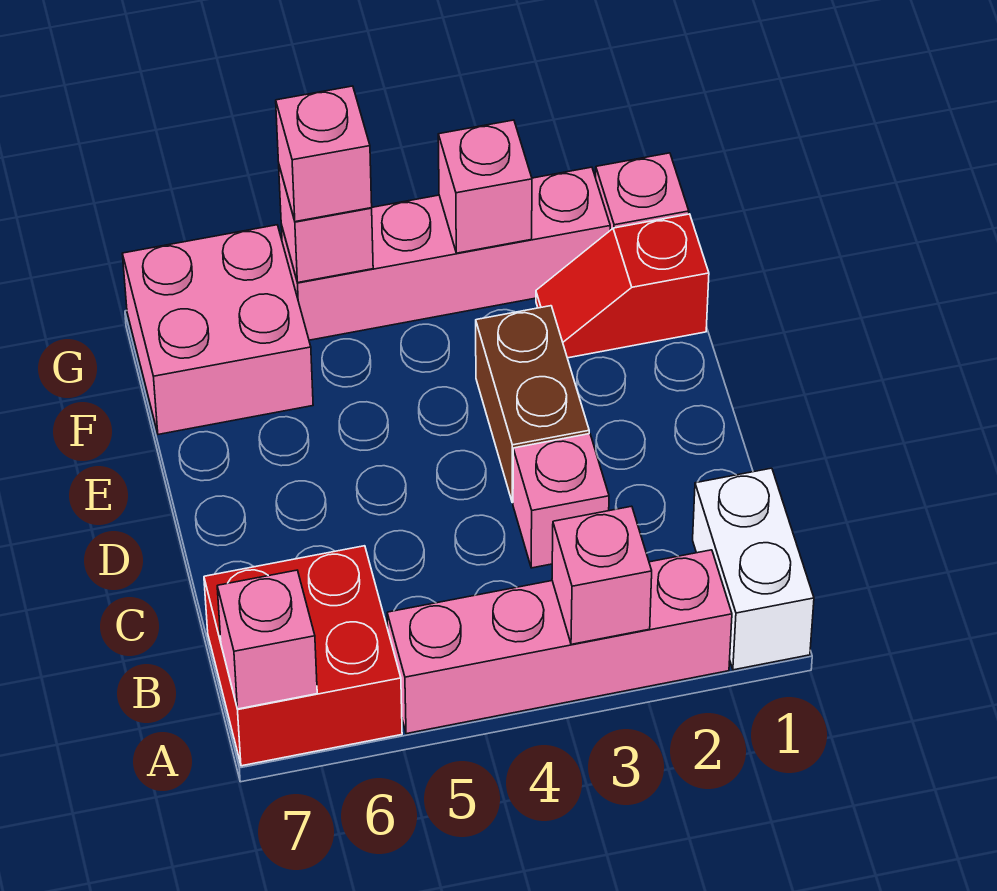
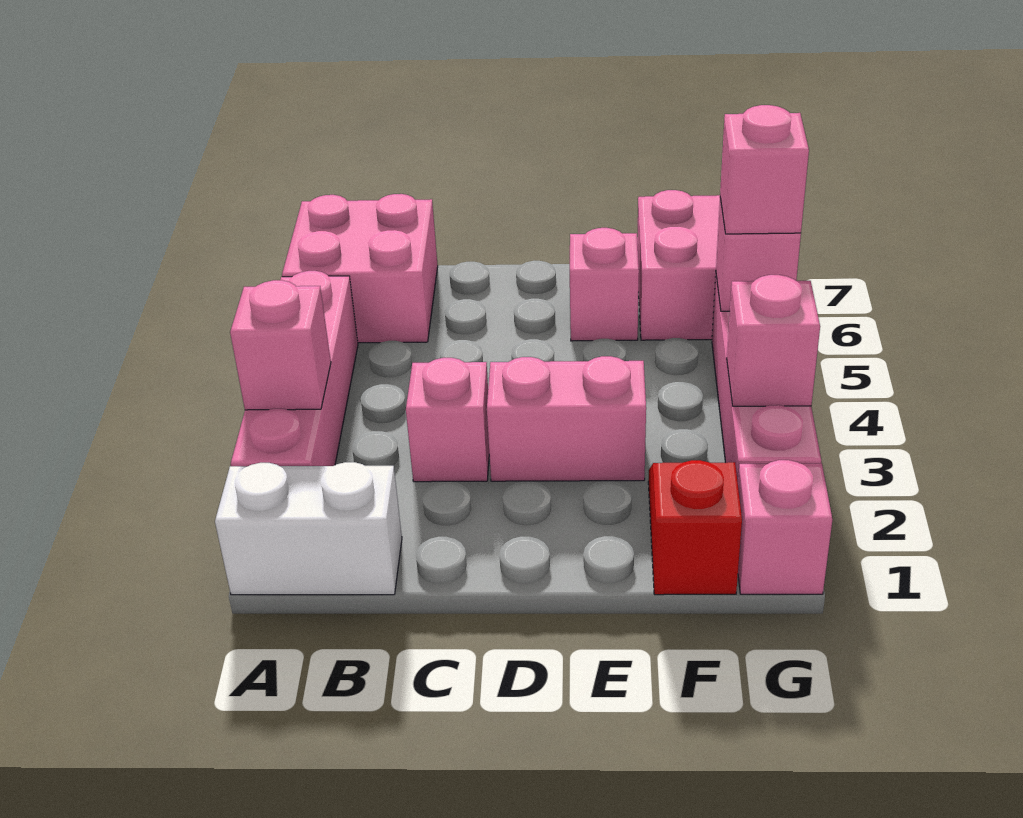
red 2x2 brick [204,546,402,766] -> pink 2x2 brick [282,194,438,343]
pink 1x1 brick [217,570,317,709] -> pink 1x1 brick moved to [570,228,639,341]
brown 1x2 brick [476,306,589,503] -> pink 1x2 brick [487,356,646,481]

